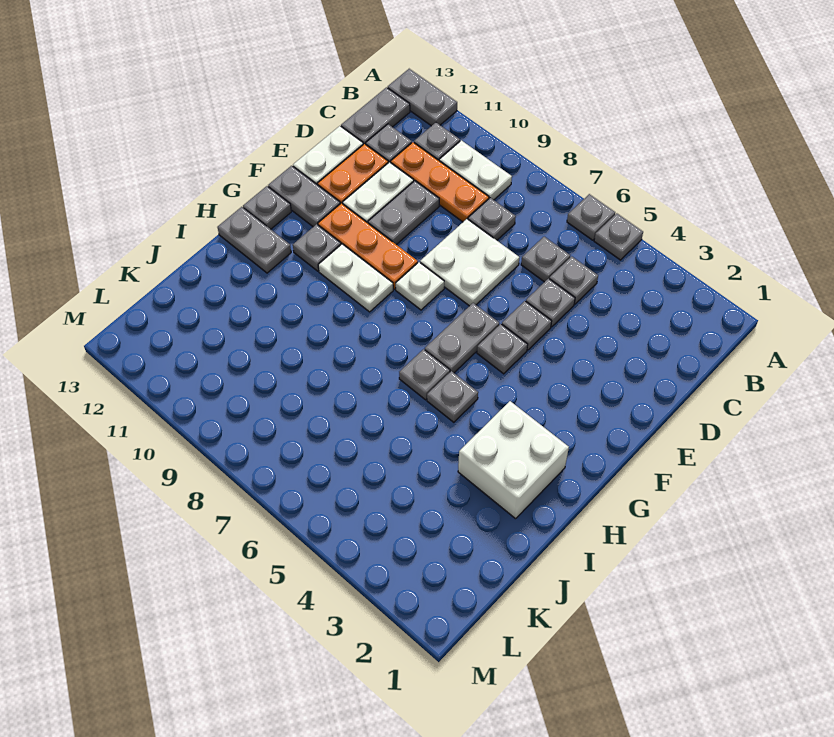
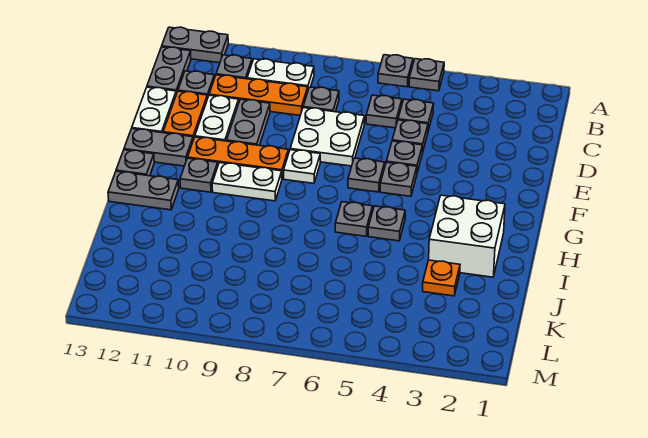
grey 1x2 plate [425,303,499,373] -> grey 1x1 plate [348,158,385,192]
none -> orange 1x1 plate [423,260,460,296]

